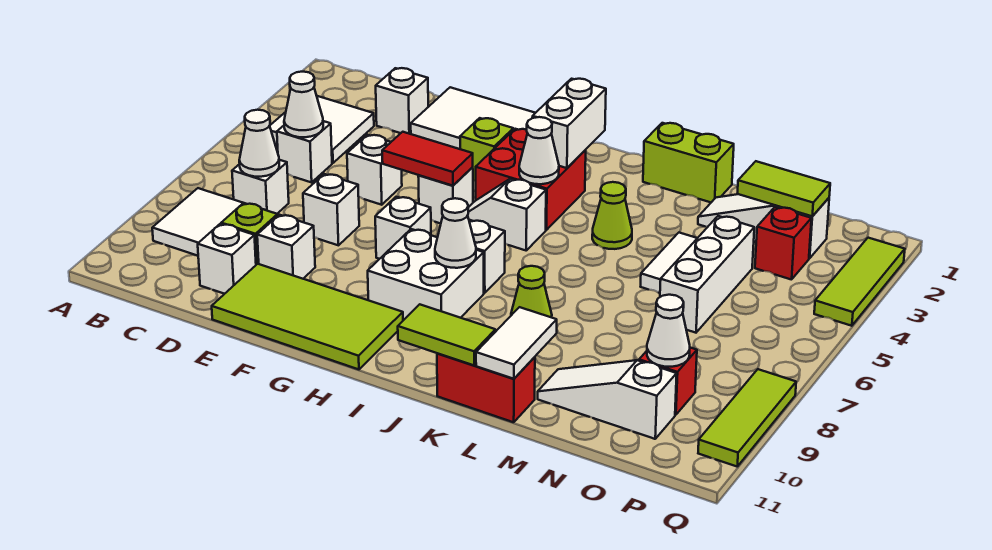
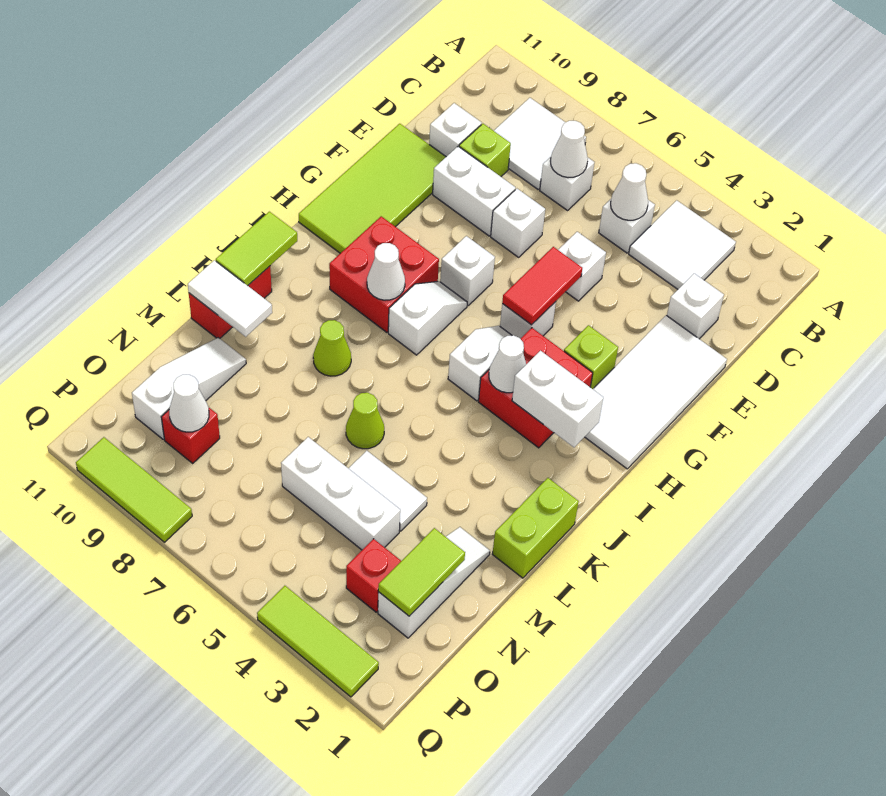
white 1x1 brick [257,215,315,279] -> white 1x2 brick [433,146,515,236]
white 2x2 brick [368,229,484,320] -> red 2x2 brick [329,216,439,332]
lime 1x1 cone [592,182,632,249] -> lime 1x1 cone moved to [346,393,384,449]

